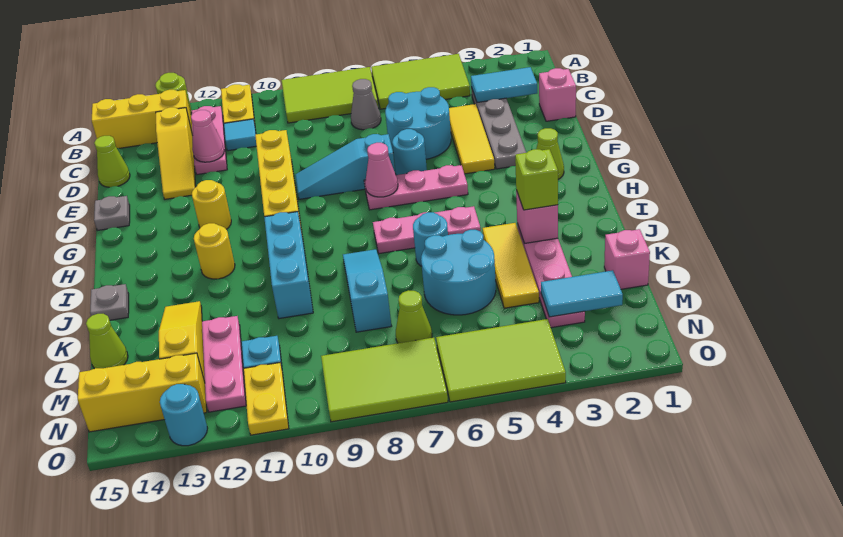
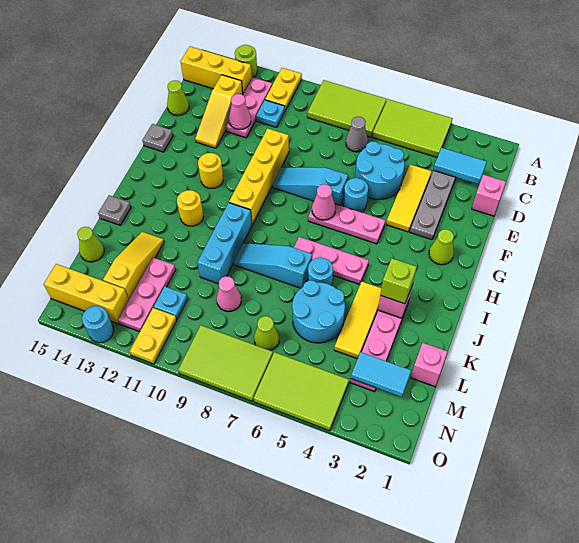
cyan 1x1 tile [224,119,256,151] -> cyan 1x1 plate [256,100,285,127]
cyan 1x3 slope [343,249,391,332] -> cyan 1x3 slope turned to [234,243,312,288]
none -> pink 1x1 cone [217,276,241,312]

